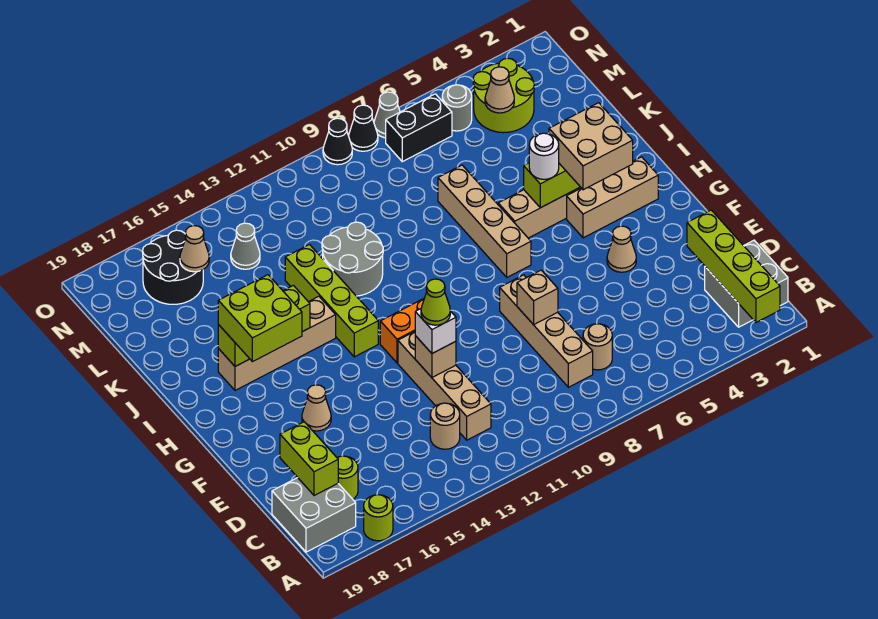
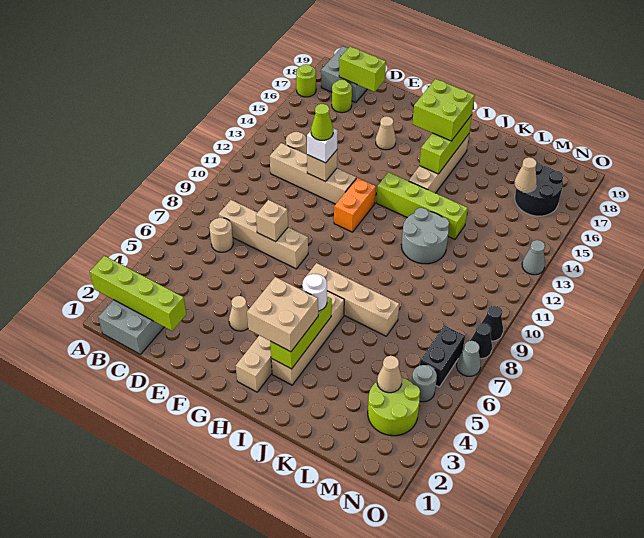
grey 1x1 cone [231,223,260,269] -> grey 1x1 cone moved to [522,240,545,275]

